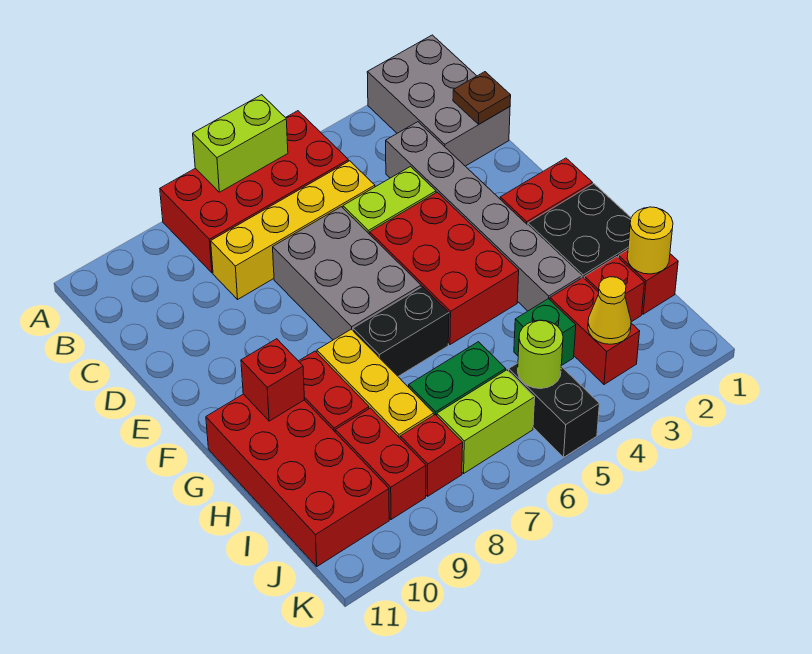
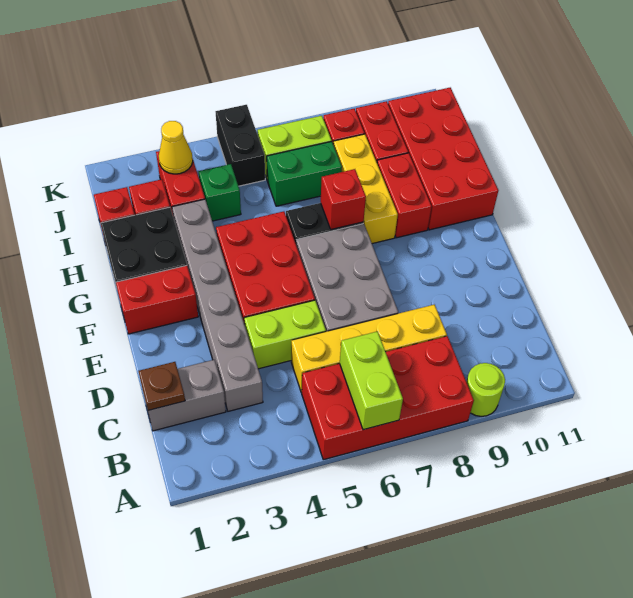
grey 2x3 brick [367,35,510,166] -> grey 1x2 brick [143,360,226,431]
lime 1x2 brick [193,95,288,192] -> lime 1x2 brick turned to [340,331,403,430]
red 1x1 brick [241,339,305,421] -> red 1x1 brick moved to [321,169,366,230]
yellow 1x1 round brick [627,207,673,274] -> none
lime 1x1 round brick [518,320,563,388] -> lime 1x1 round brick moved to [466,363,505,416]

